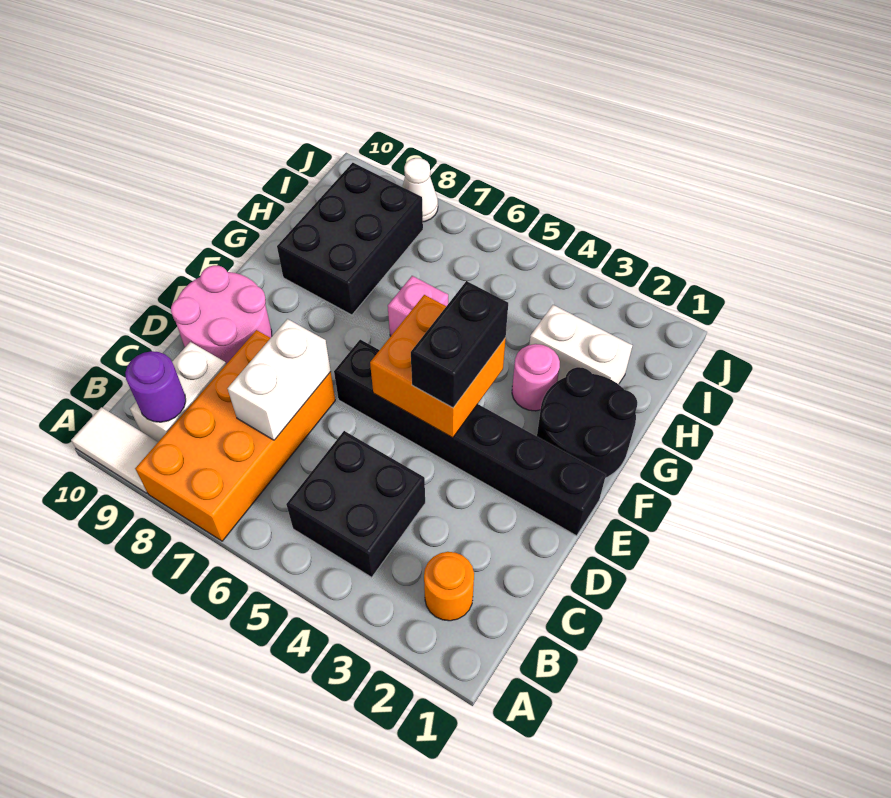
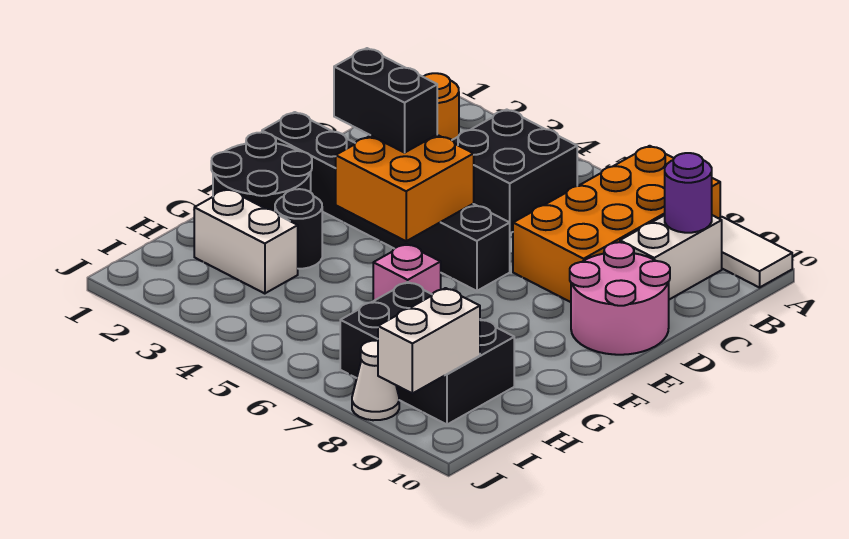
white 1x2 brick [228,319,331,440] -> white 1x2 brick moved to [378,288,480,393]
black 1x2 brick [411,281,508,408] -> black 1x2 brick turned to [334,48,437,153]
pink 1x1 round brick [512,344,560,411] -> black 1x1 round brick [275,189,322,269]
black 2x3 brick [277,163,423,315] -> black 2x3 brick turned to [340,282,514,424]

